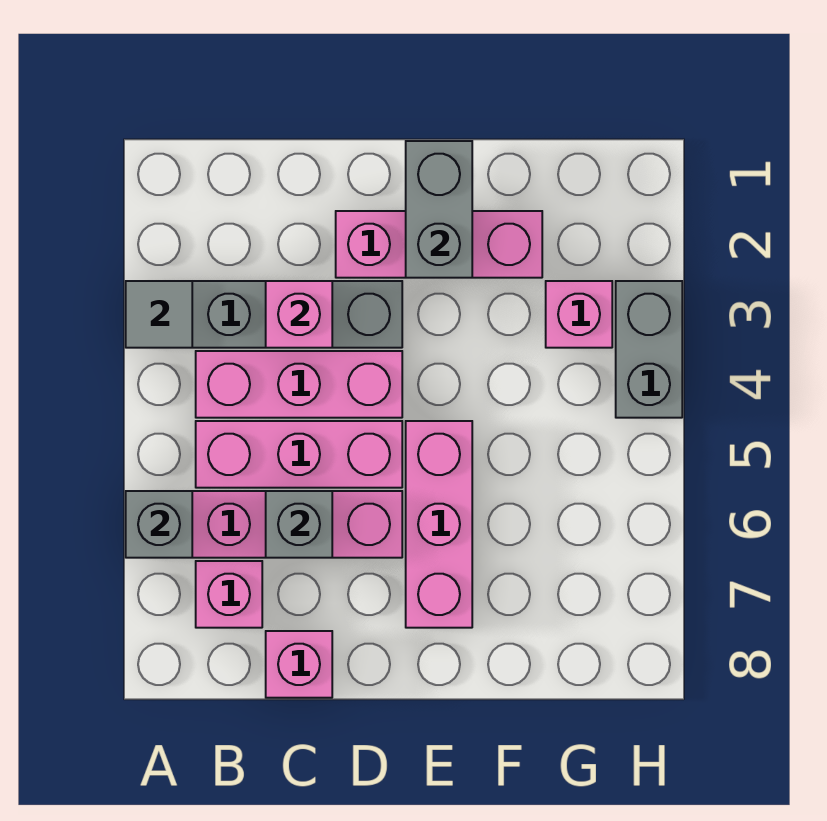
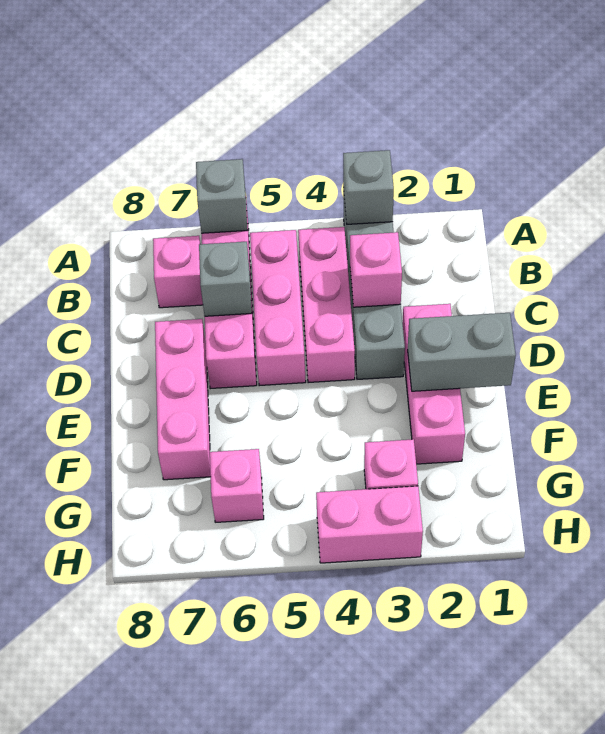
grey 1x1 tile [126,281,192,348] -> grey 1x1 brick [343,150,394,224]
pink 1x1 brick [266,631,332,698] -> pink 1x1 brick moved to [210,449,264,522]
pink 1x3 brick [406,421,472,628] -> pink 1x3 brick turned to [155,319,211,480]
grey 1x2 brick [616,281,682,418] -> pink 1x2 brick [316,486,423,563]

